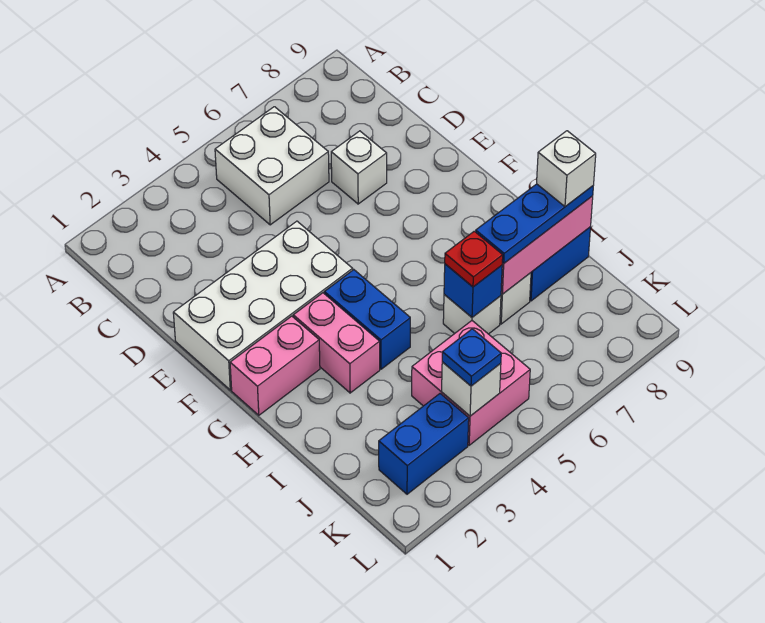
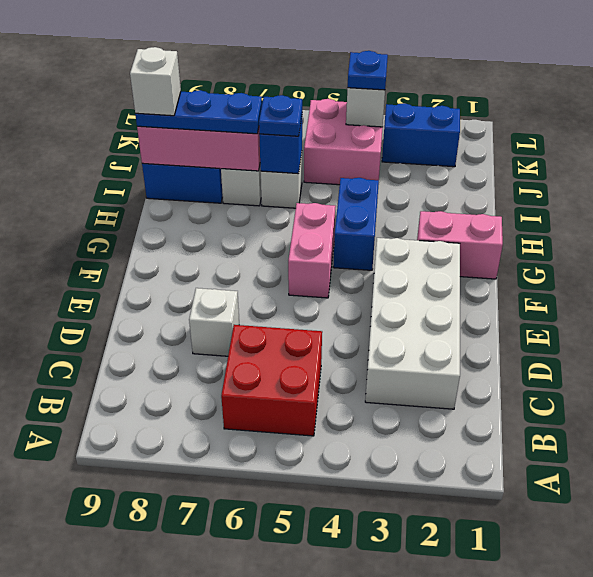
white 2x2 brick [215,107,329,225] -> red 2x2 brick [221,325,322,436]
white 2x4 brick [173,221,353,390] -> white 2x4 brick turned to [365,238,460,409]
pink 1x2 brick [293,293,380,393] -> pink 1x2 brick moved to [288,203,336,298]
red 1x1 plate [445,231,503,287] -> blue 1x1 plate [259,95,302,136]

